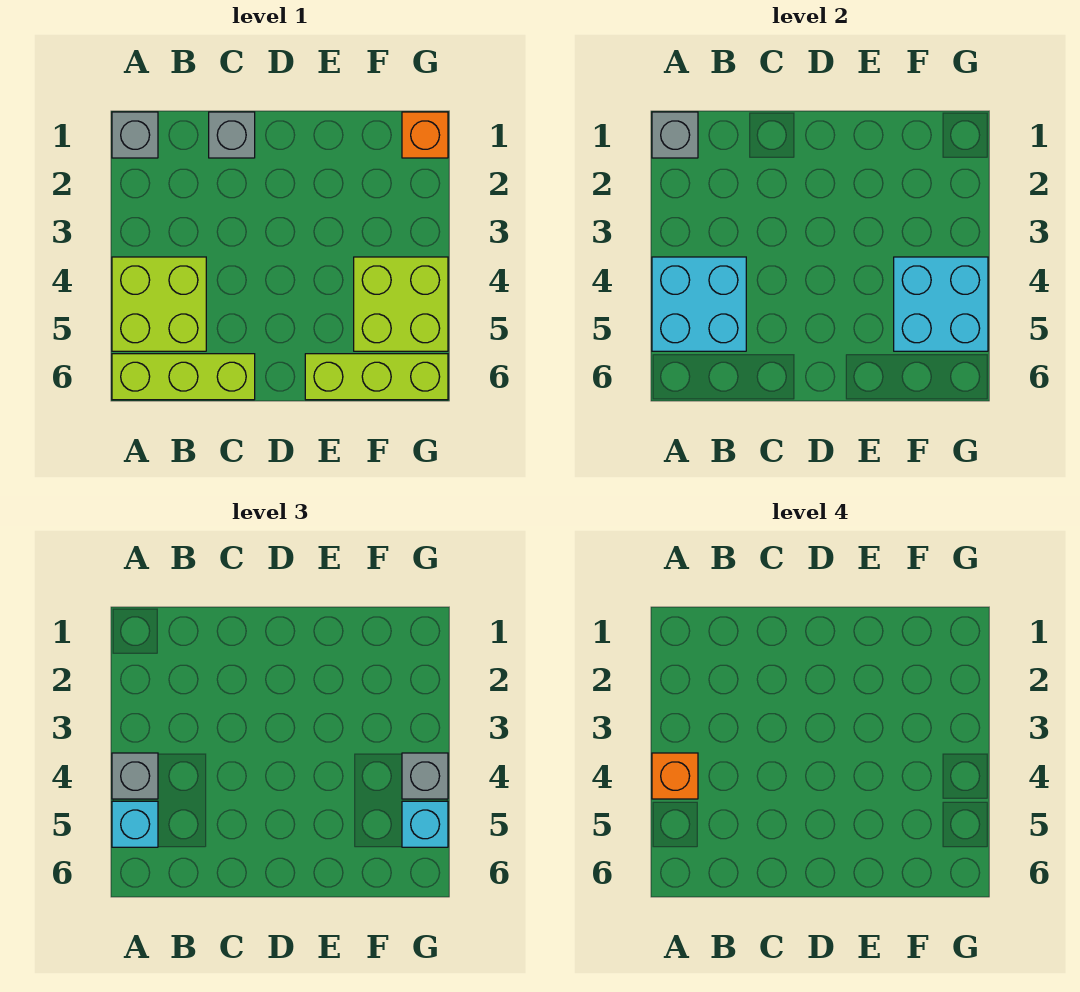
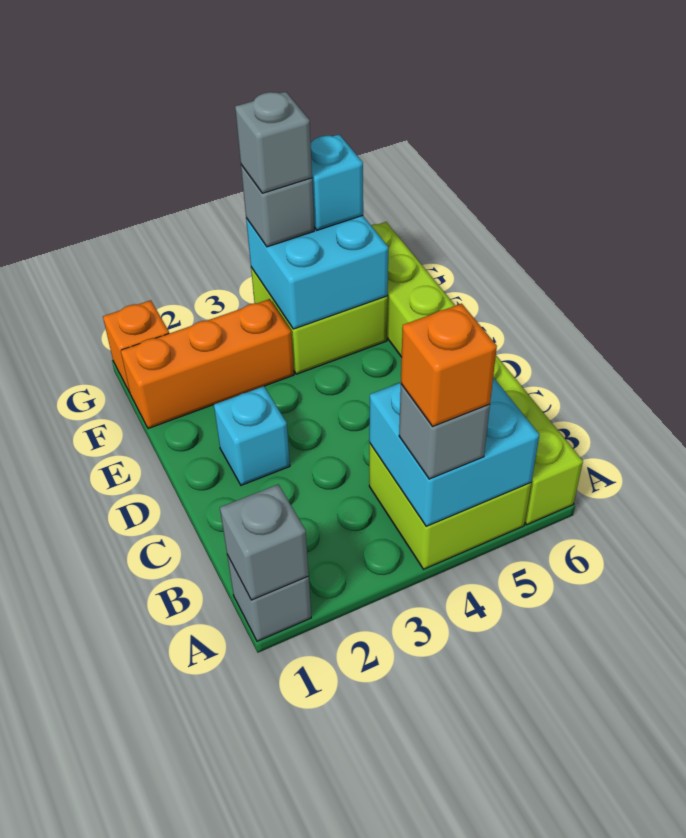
cyan 1x1 brick [112,801,158,847] -> cyan 1x1 brick moved to [214,386,290,485]
grey 1x1 brick [209,112,255,158] -> grey 1x1 brick moved to [235,92,312,193]
none -> orange 1x3 brick [121,299,294,429]

